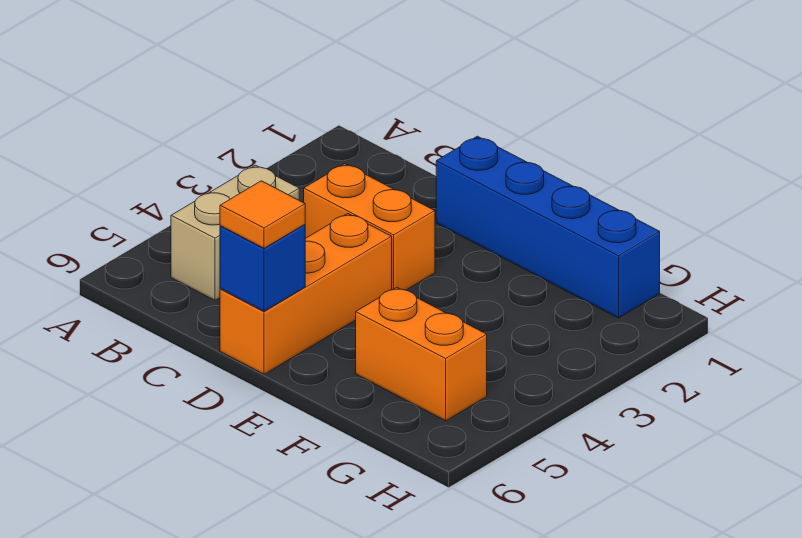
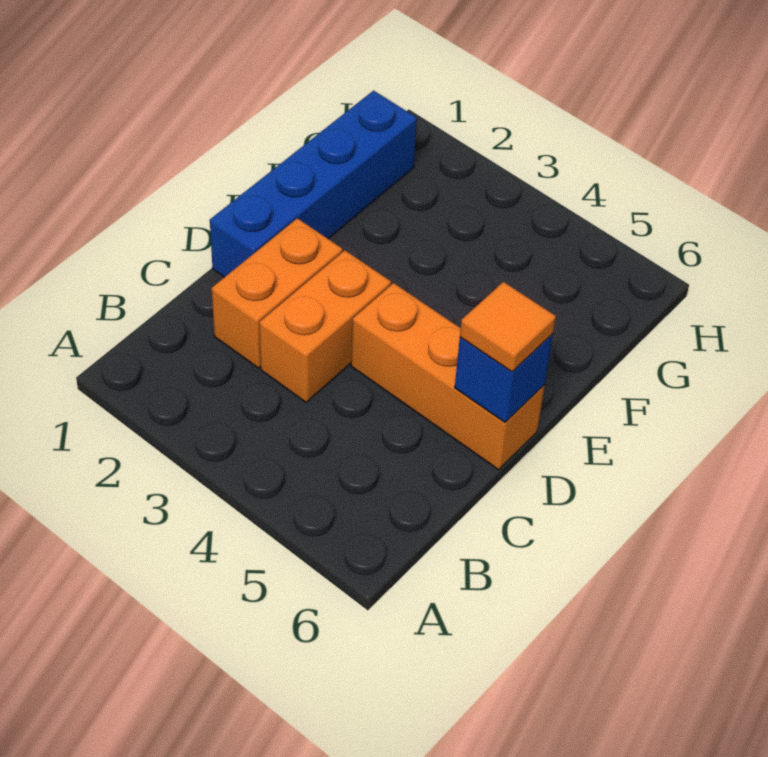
tan 1x2 brick [171,165,299,300] -> none
orange 1x2 brick [356,287,487,421] -> orange 1x2 brick moved to [212,218,342,368]

